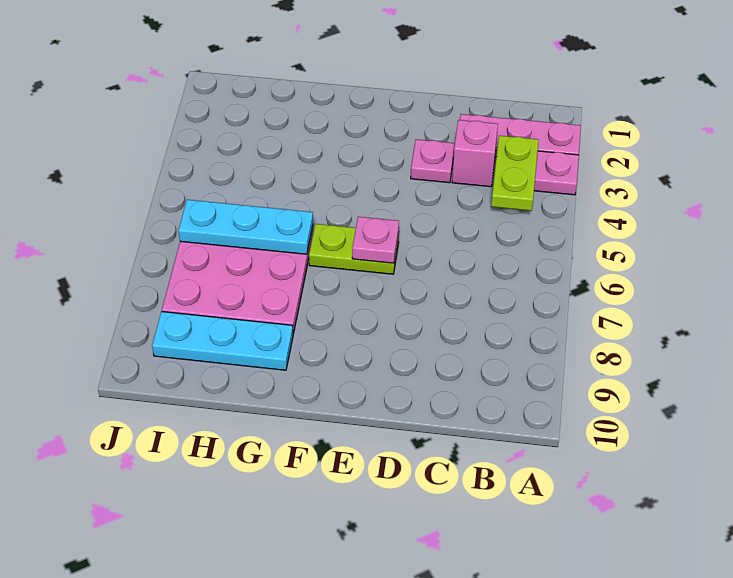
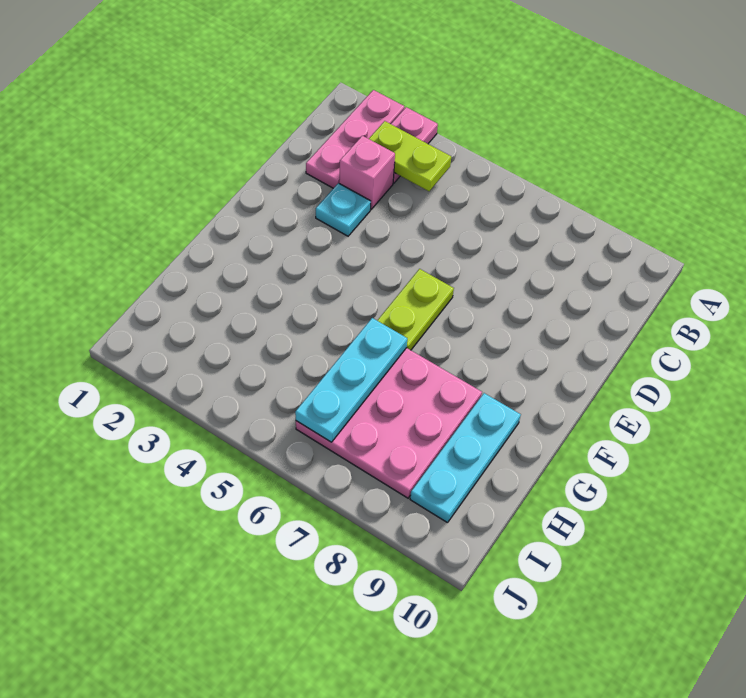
pink 1x1 plate [411,139,455,183] -> cyan 1x1 plate [316,183,371,236]
pink 1x1 plate [352,217,399,263] -> none

